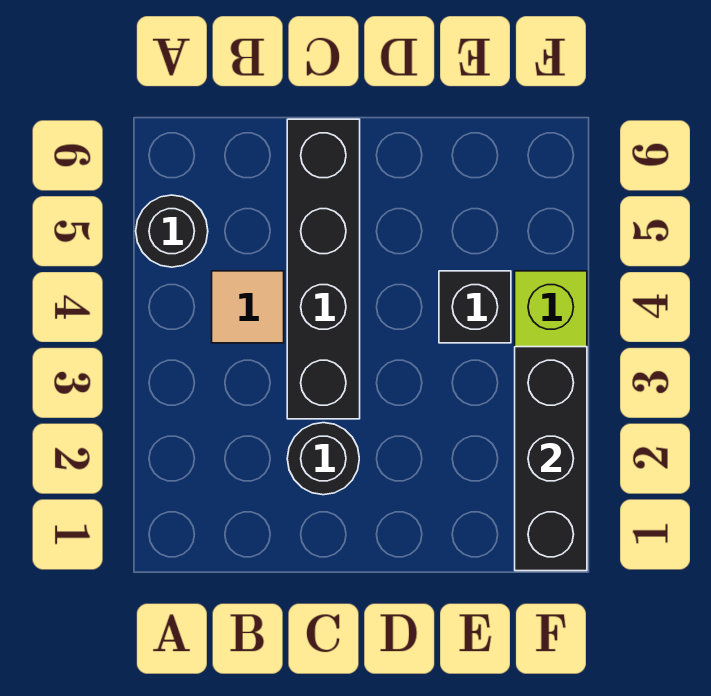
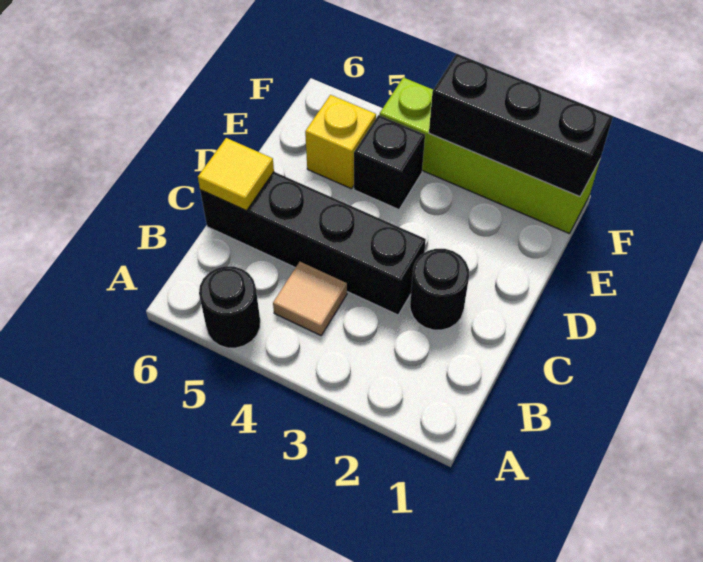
none -> yellow 1x1 tile [198,138,274,210]
none -> yellow 1x1 brick [305,95,376,189]

